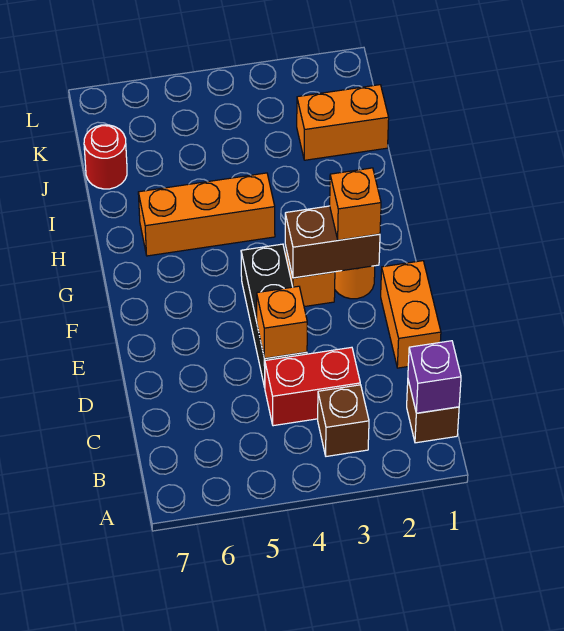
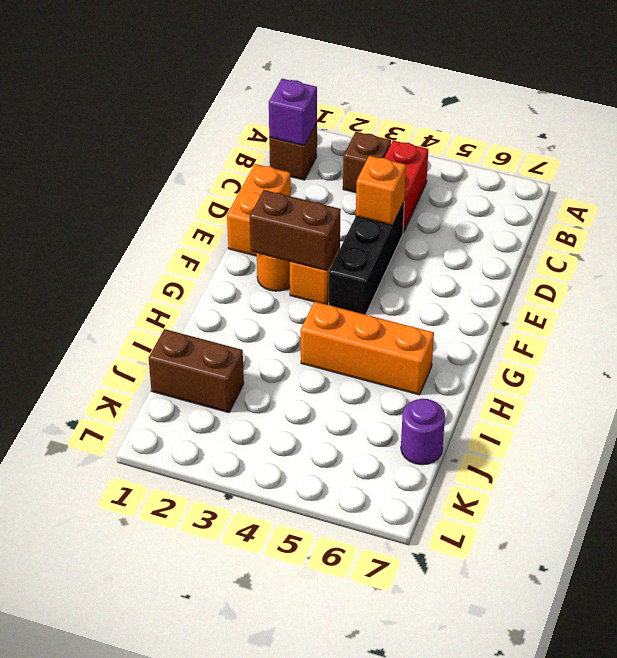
red 1x2 brick [265,347,360,426] -> red 1x2 brick turned to [384,141,428,233]
orange 1x1 brick [330,168,381,240] -> none
orange 1x2 brick [297,85,389,160] -> brown 1x2 brick [149,329,244,413]
red 1x1 round brick [84,125,127,189] -> purple 1x1 round brick [401,399,445,465]

